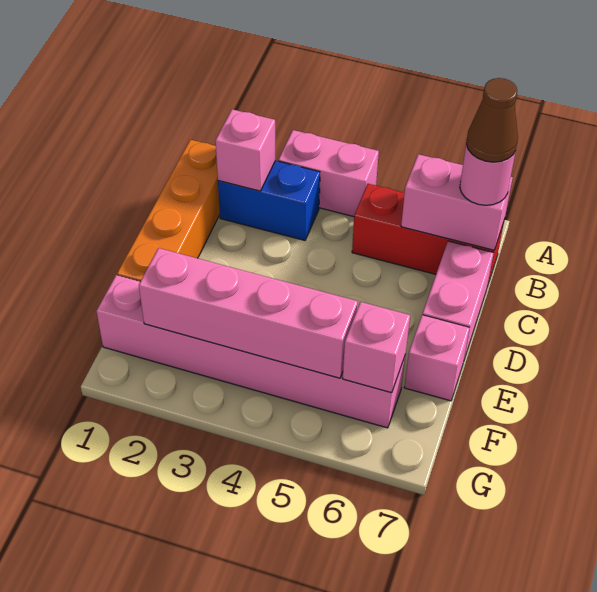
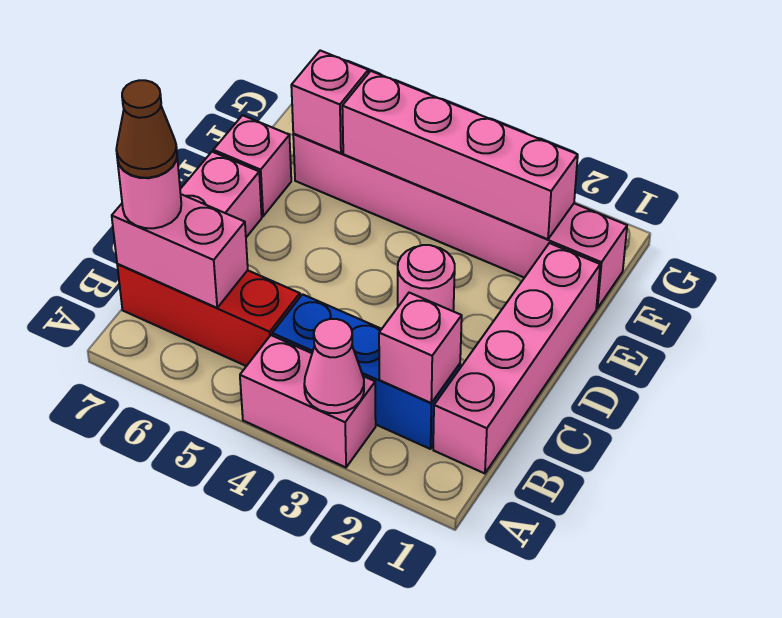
none -> pink 1x1 cone [304,319,364,413]
orange 1x4 brick [117,140,220,281] -> pink 1x4 brick [433,243,600,473]
blue 1x2 brick [218,161,320,240] -> blue 1x3 brick [272,294,460,449]
none -> pink 1x1 round brick [398,245,455,311]

